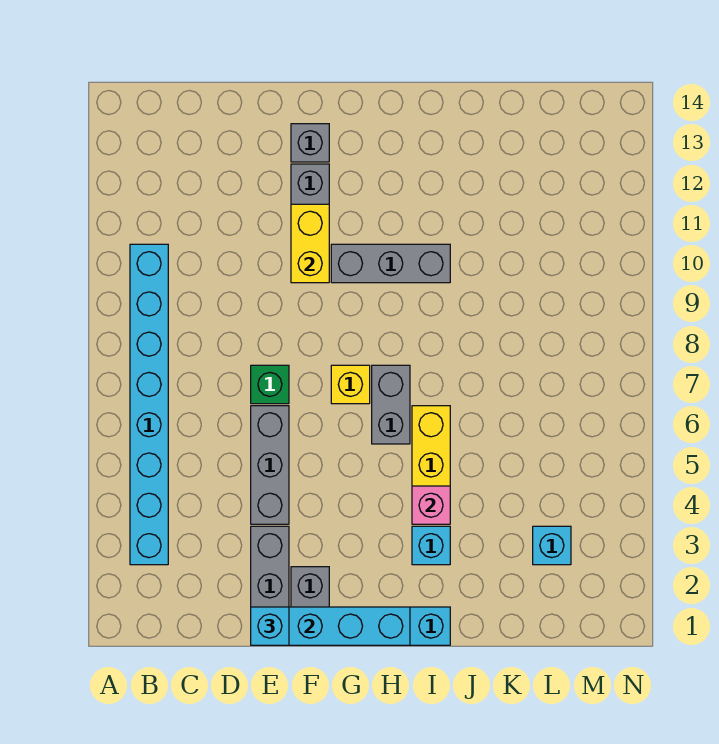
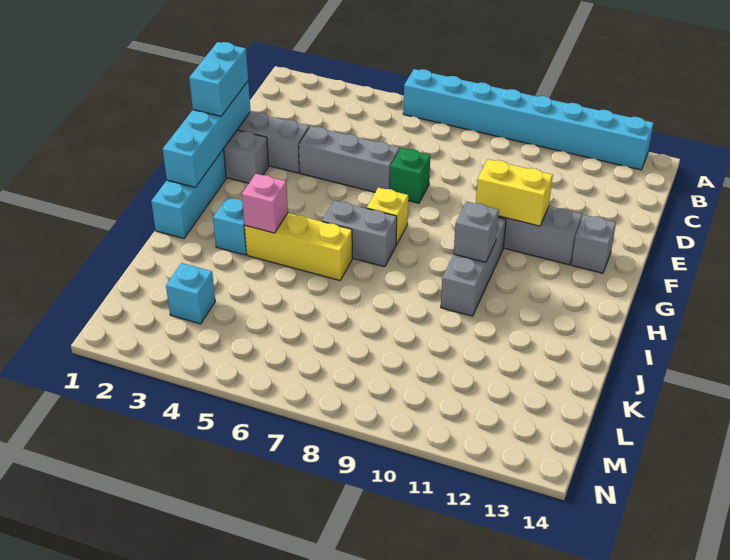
cyan 1x8 brick [130,244,168,565] -> cyan 1x8 brick moved to [403,69,654,170]
cyan 1x1 brick [251,607,289,645] -> cyan 1x2 brick [189,42,248,116]
none -> grey 1x1 brick [454,202,499,262]

